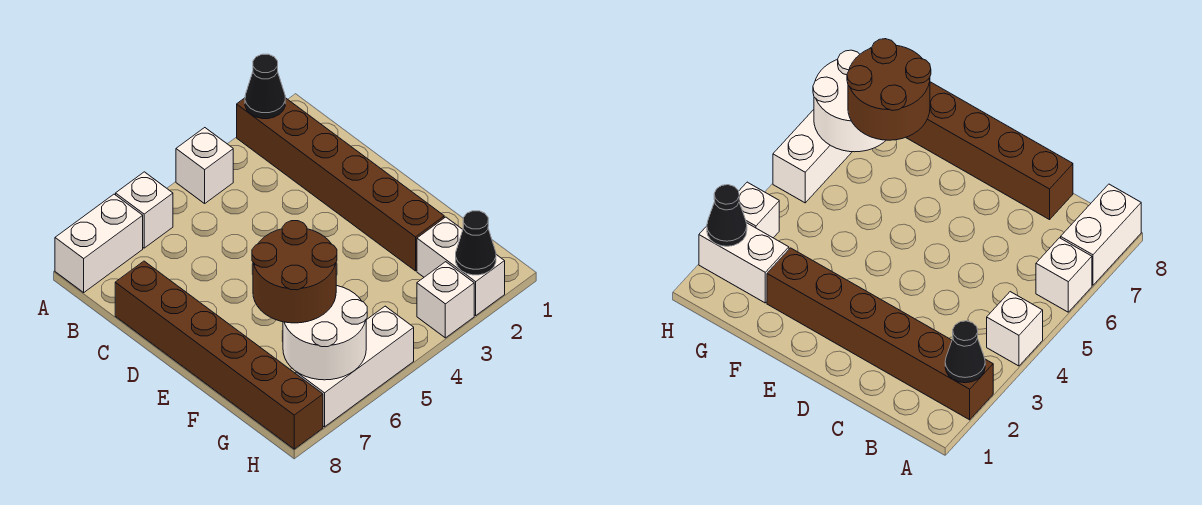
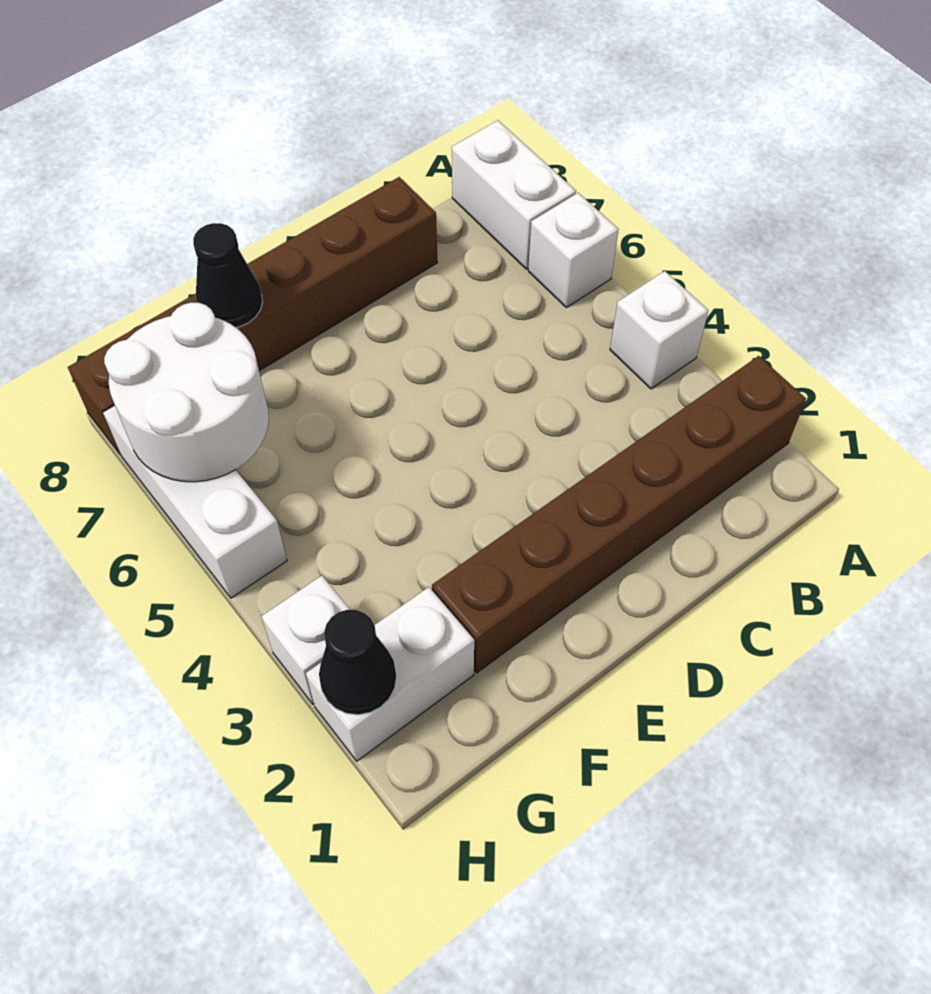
black 1x1 cone [245,54,285,119] -> black 1x1 cone moved to [193,223,263,327]
brown 2x2 round brick [252,221,337,323] -> none

